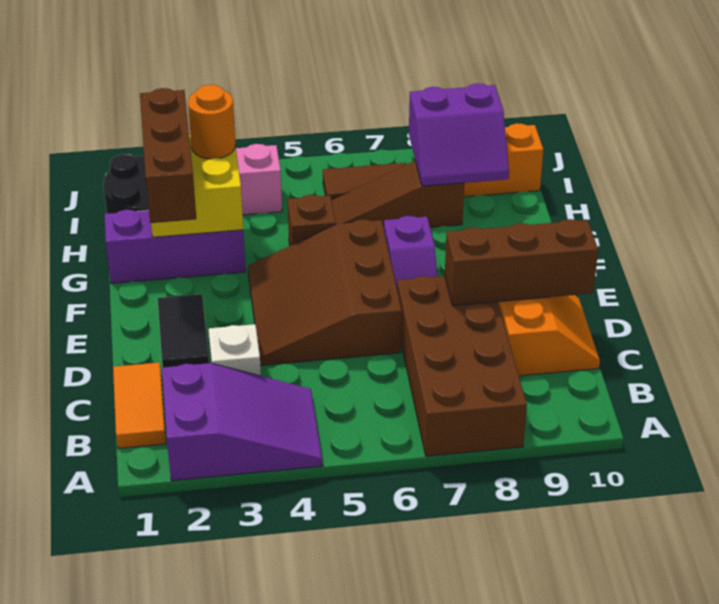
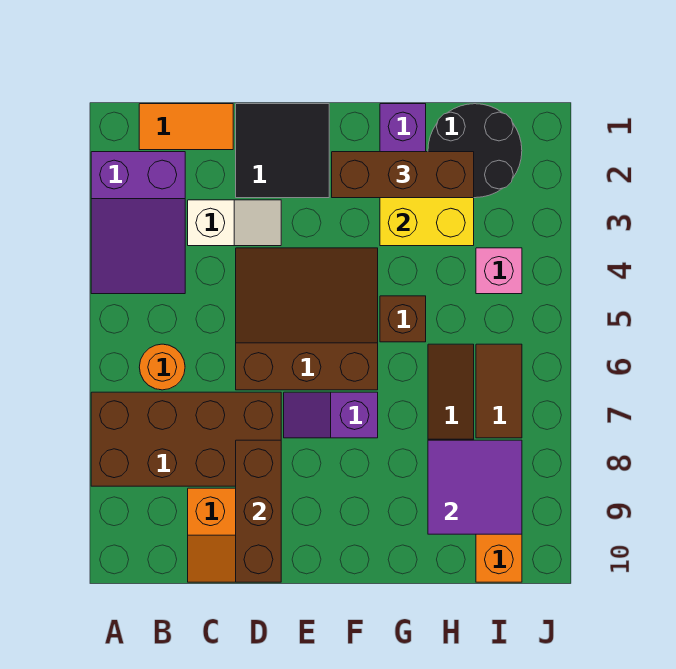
black 1x2 tile [158,294,209,367] -> black 2x2 tile [236,104,329,198]
orange 1x1 round brick [188,85,235,159] -> orange 1x1 round brick moved to [139,344,185,390]
purple 2x2 slope [409,83,509,186] -> purple 2x2 tile [428,440,522,534]

